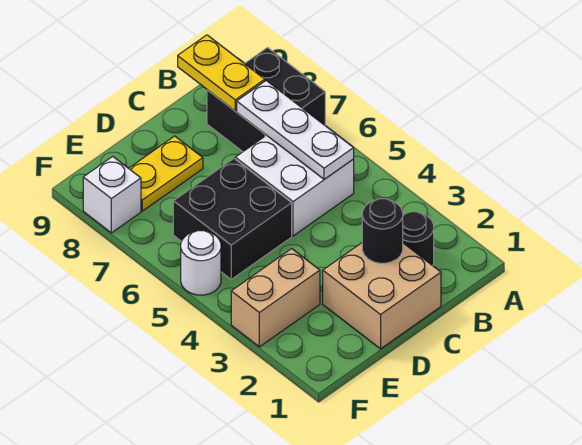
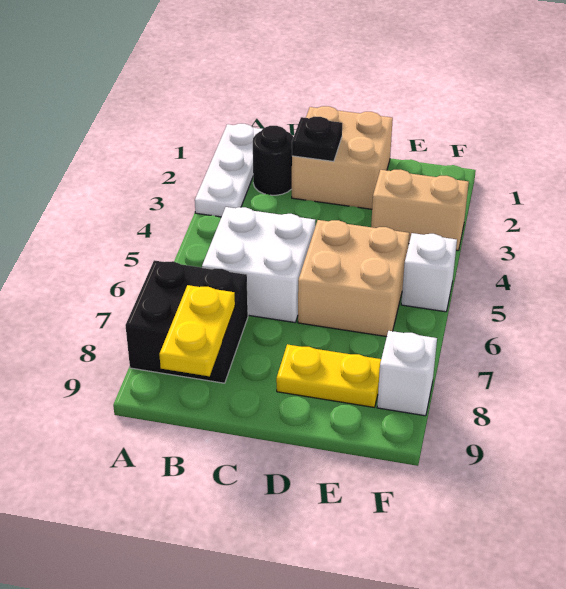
white 1x3 plate [237,81,354,179] -> white 1x3 plate moved to [195,124,262,217]
black 1x1 round brick [362,199,403,263] -> black 1x1 plate [292,117,342,161]
black 2x2 brick [173,159,292,279] -> tan 2x2 brick [298,220,409,337]
white 1x1 round brick [181,231,221,295] -> white 1x1 brick [401,233,457,312]

